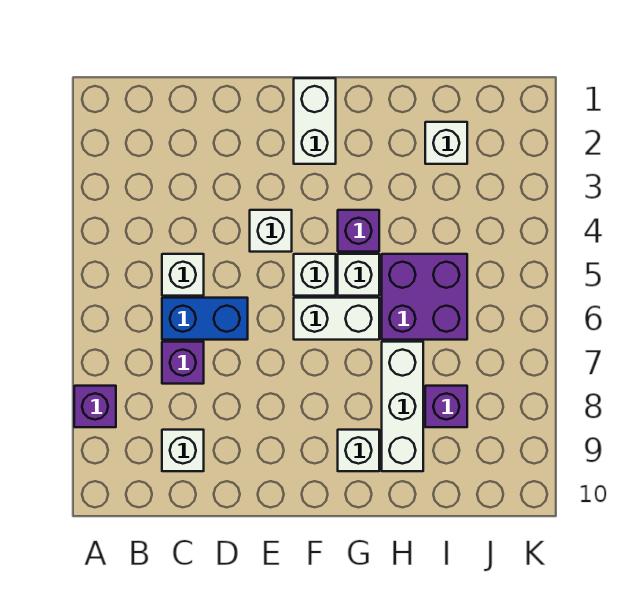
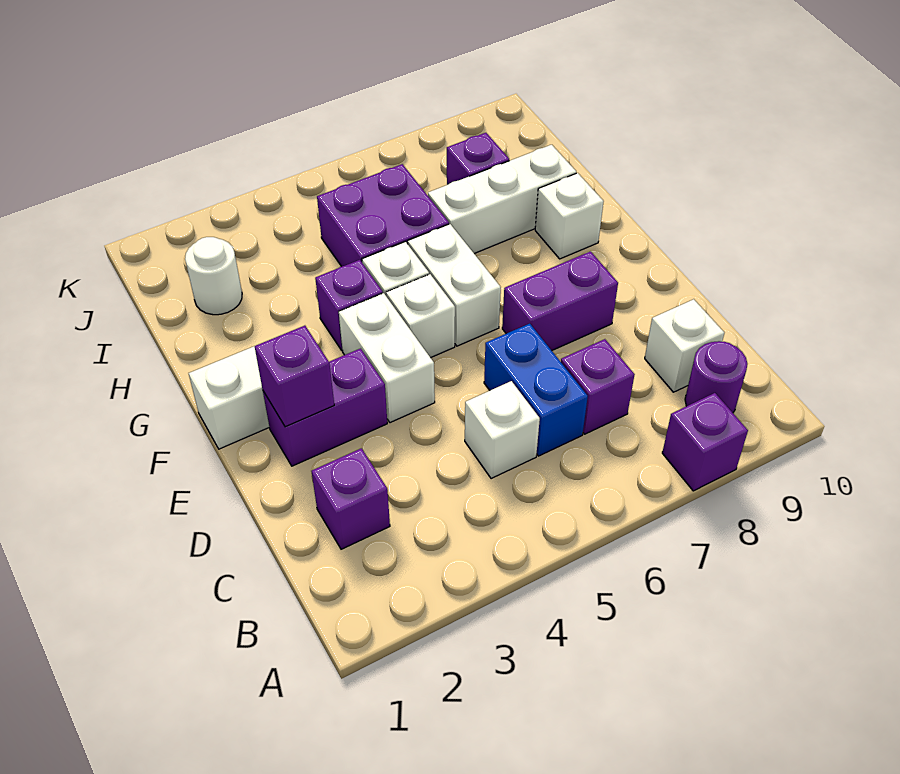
none -> purple 1x1 round brick [685,341,748,413]
none -> purple 1x1 brick [312,448,390,549]
none -> purple 1x2 brick [263,349,387,466]
none -> purple 1x1 brick [255,326,334,427]
white 1x1 brick [250,210,292,252] -> white 1x2 brick [339,293,435,423]
none -> purple 1x2 brick [502,252,618,350]
white 1x1 brick [425,122,467,164] -> white 1x1 round brick [185,237,242,315]

